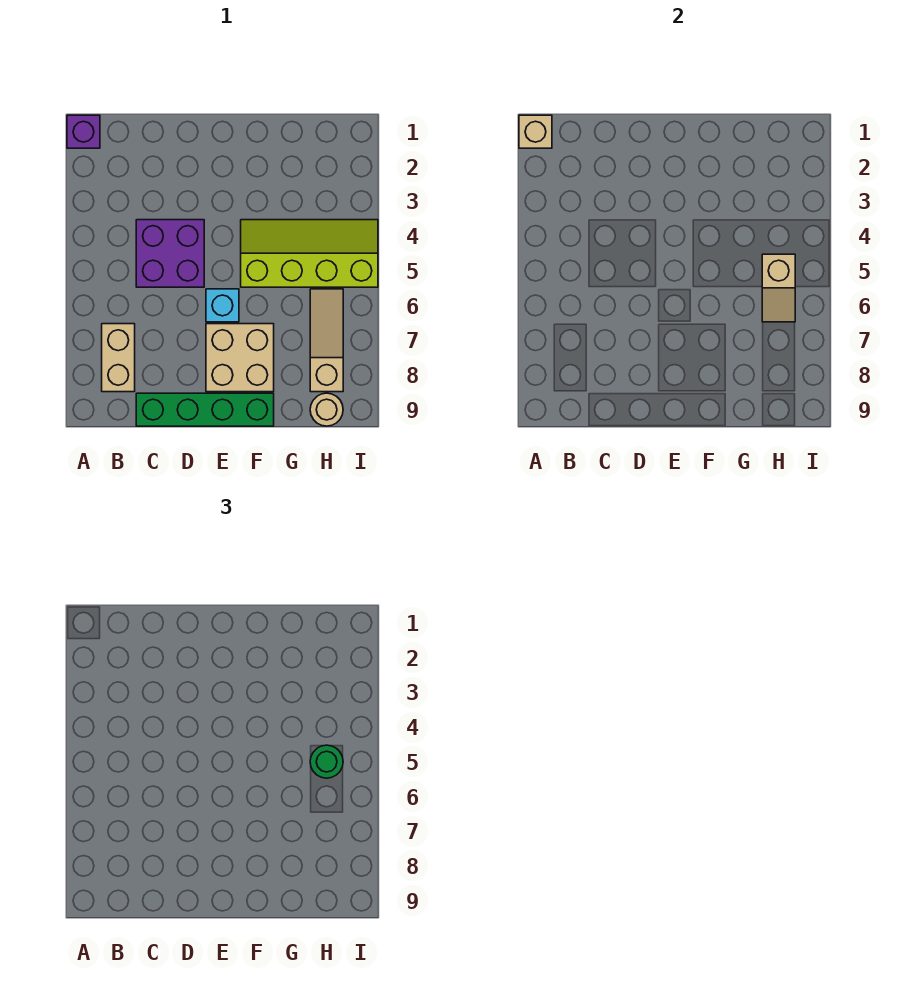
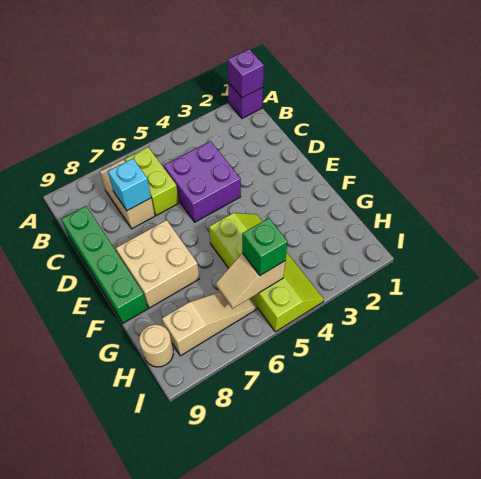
tan 1x1 brick [519,115,552,148] -> purple 1x1 brick [228,49,264,98]
none -> lime 1x2 brick [125,147,179,215]
tan 1x2 brick [102,324,135,392] -> tan 1x2 brick turned to [100,160,155,229]
cyan 1x1 brick [206,289,239,322] -> cyan 1x1 brick moved to [108,159,151,211]
green 1x1 round brick [310,745,343,778] -> green 1x1 brick [242,218,288,275]

